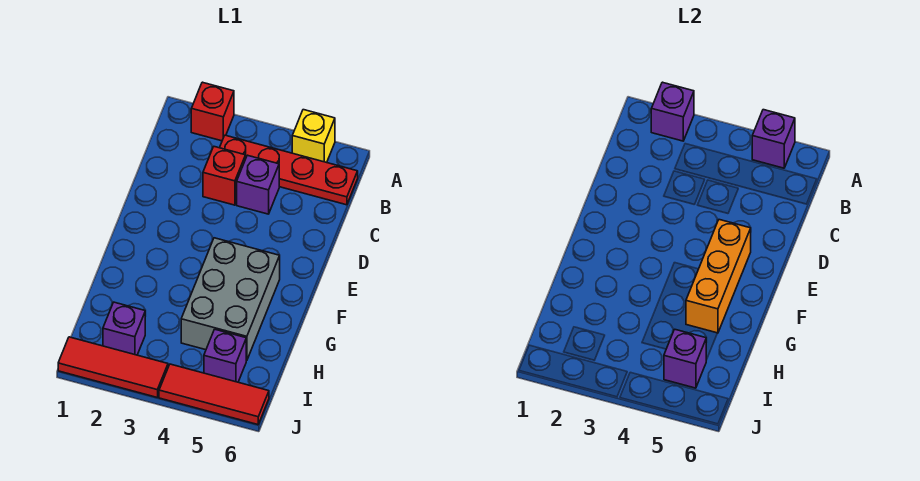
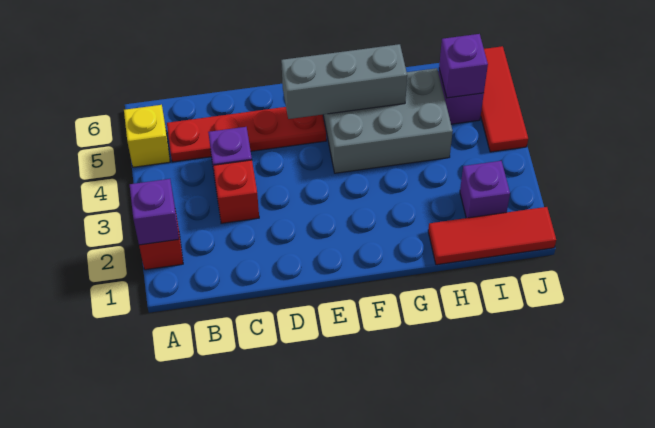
purple 1x1 brick [752,110,795,168] -> none
red 1x4 plate [220,135,358,205] -> red 1x4 plate turned to [167,107,326,162]
orange 1x3 brick [686,220,751,333] -> grey 1x3 brick [281,44,407,119]
red 1x3 tile [58,337,168,397] -> red 1x3 tile turned to [428,207,556,265]

